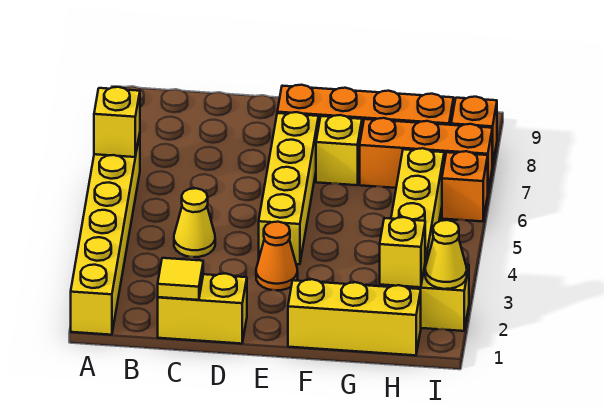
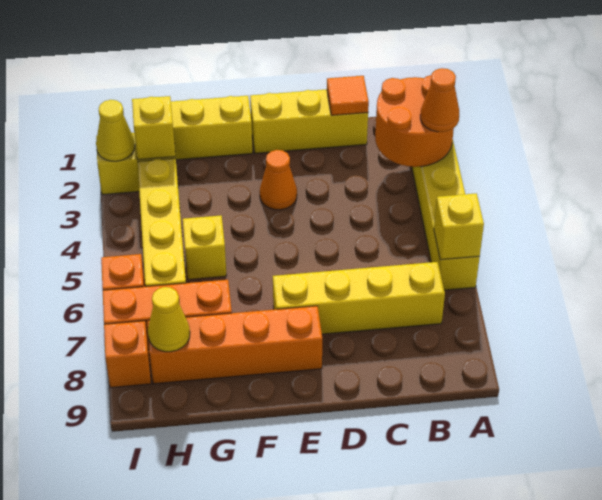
none -> orange 2x2 round brick [375,75,454,167]
none -> orange 1x1 cone [420,68,459,132]
yellow 1x2 brick [158,273,247,344] -> yellow 1x3 brick [250,89,368,153]
yellow 1x1 tile [158,258,203,300] -> orange 1x1 tile [327,76,369,115]
yellow 1x1 cone [174,188,215,257] -> yellow 1x1 cone moved to [148,287,190,352]
yellow 1x4 brick [259,112,319,264] -> yellow 1x4 brick turned to [273,262,445,334]
yellow 1x1 brick [316,115,362,185] -> yellow 1x1 brick moved to [183,216,227,280]

